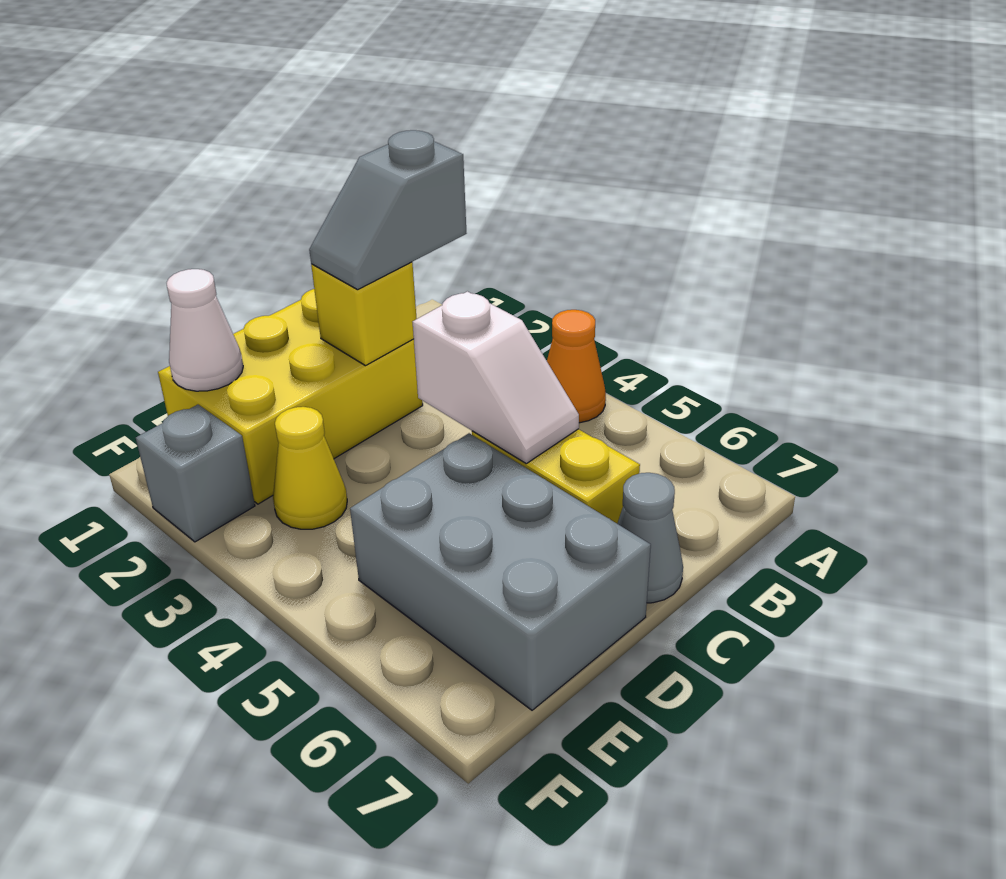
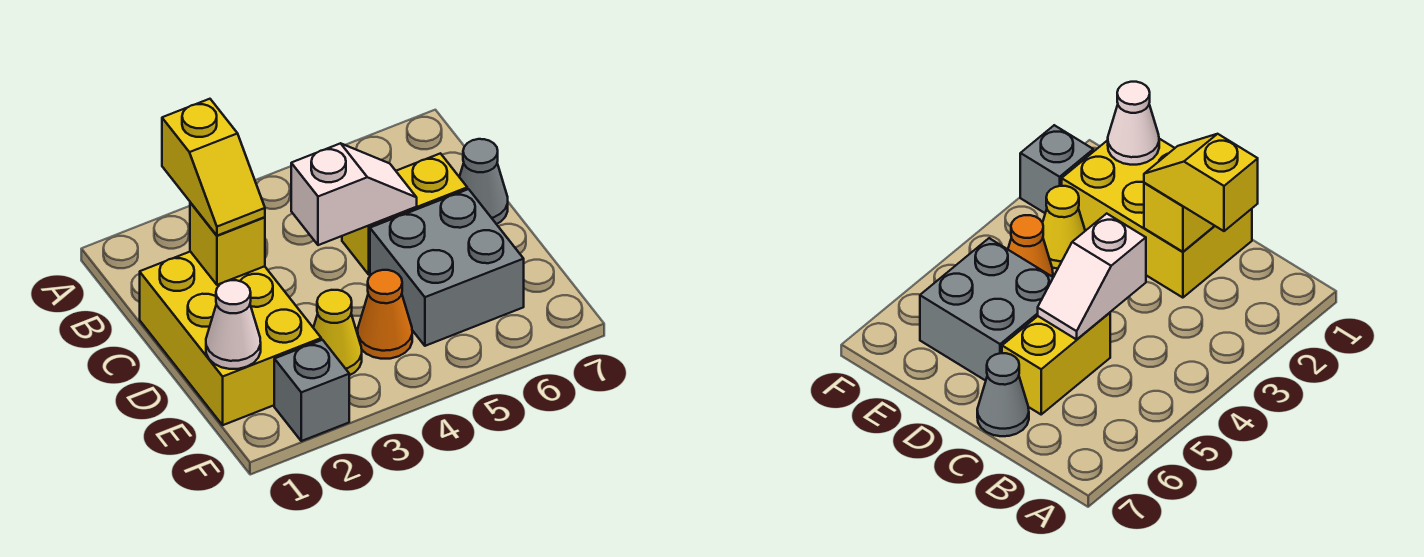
orange 1x1 cone [547,310,606,423] -> orange 1x1 cone moved to [358,270,412,359]
grey 1x2 slope [309,130,467,290] -> yellow 1x2 slope [162,99,265,236]
grey 2x3 brick [350,433,651,710] -> grey 2x2 brick [370,189,524,346]

